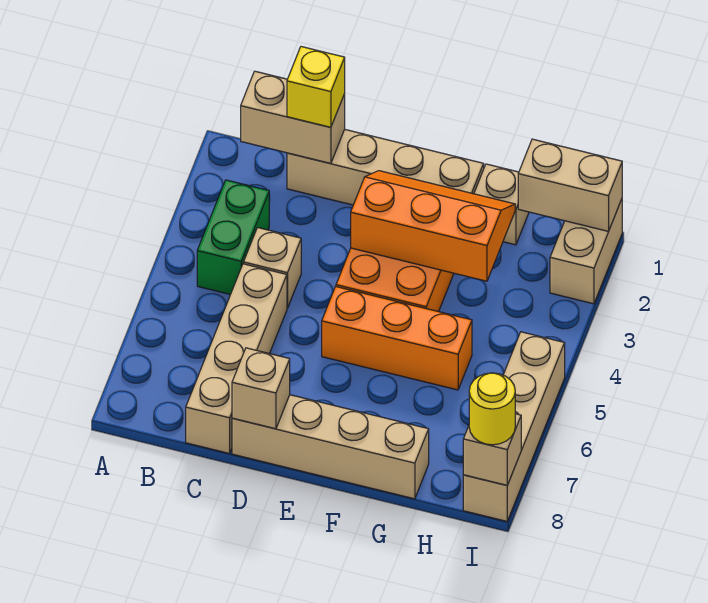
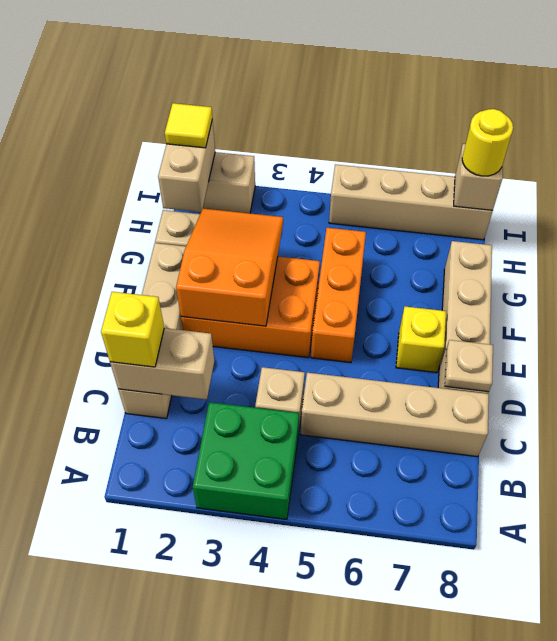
tan 1x2 brick [241,71,345,164] -> tan 1x2 brick turned to [110,328,214,400]
green 1x2 brick [197,180,269,294] -> green 2x2 brick [193,402,299,519]
tan 1x1 brick [232,348,290,429] -> tan 1x1 plate [445,340,493,392]
orange 2x3 slope [351,171,515,281] -> orange 2x3 slope turned to [176,208,283,326]
none -> yellow 1x1 brick [396,307,446,373]
none -> yellow 1x1 tile [165,103,212,148]

